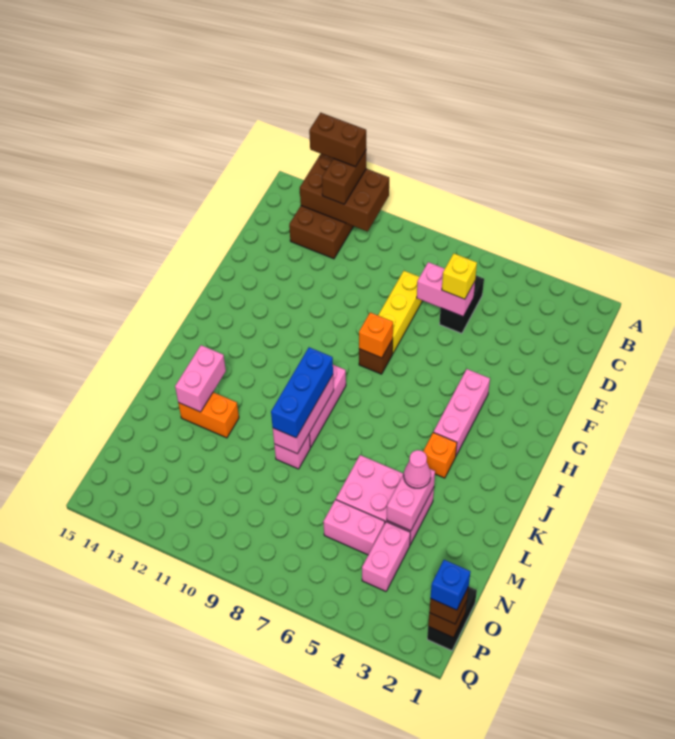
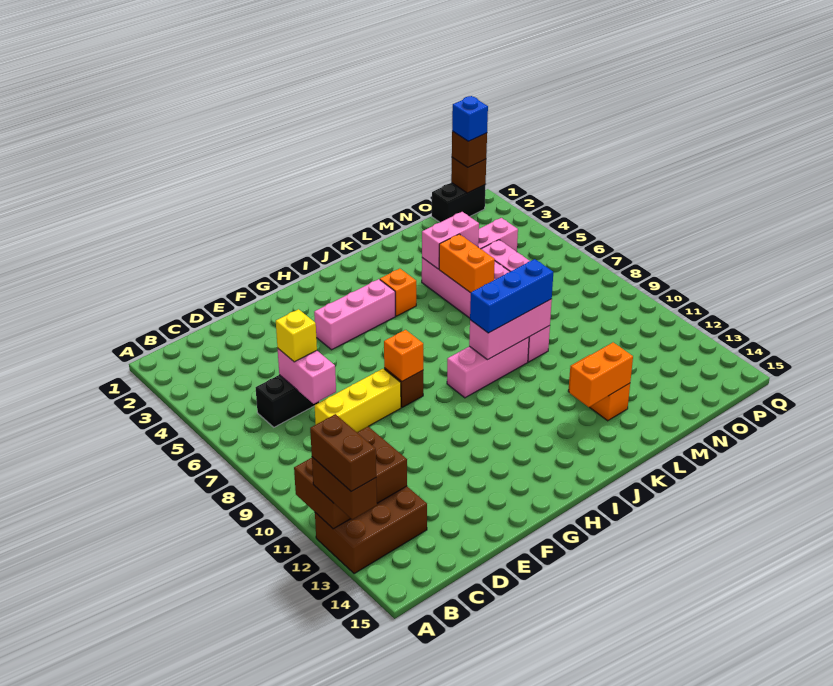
brown 2x3 brick [300,154,389,231] -> brown 2x3 brick turned to [294,427,407,529]
brown 1x2 brick [322,151,366,204] -> brown 1x2 brick turned to [312,457,377,519]
pink 1x2 brick [175,345,226,412] -> orange 1x2 brick [569,342,633,407]
pink 1x1 cone [404,450,431,488] -> none
none -> orange 1x2 brick [439,234,495,293]

